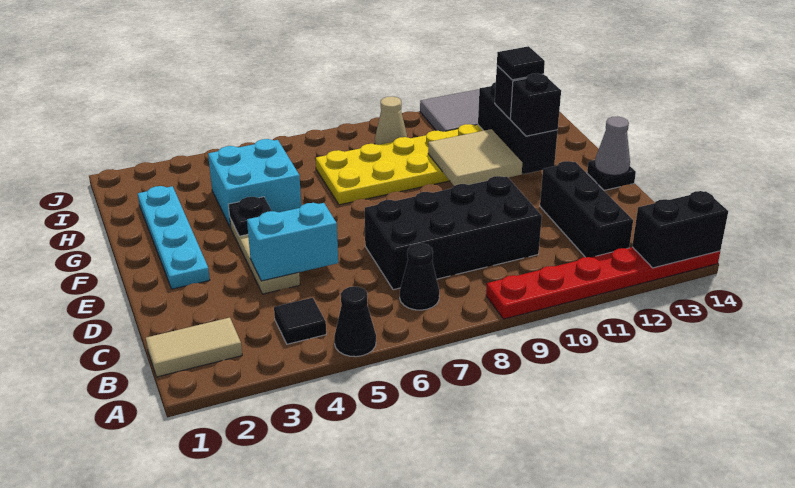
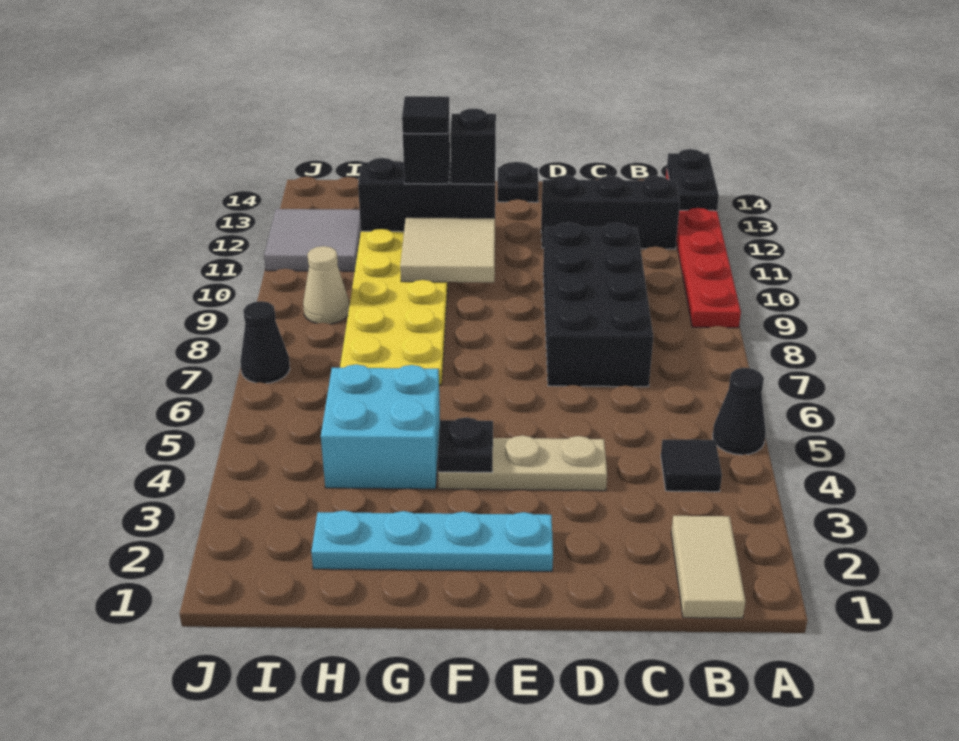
black 1x2 brick [632,191,728,268] -> black 1x2 plate [667,149,719,211]
black 1x1 cone [400,243,439,310] -> black 1x1 cone moved to [240,301,290,383]
cyan 1x2 brick [247,203,338,281] -> none
grey 1x1 cone [595,117,630,175] -> none

